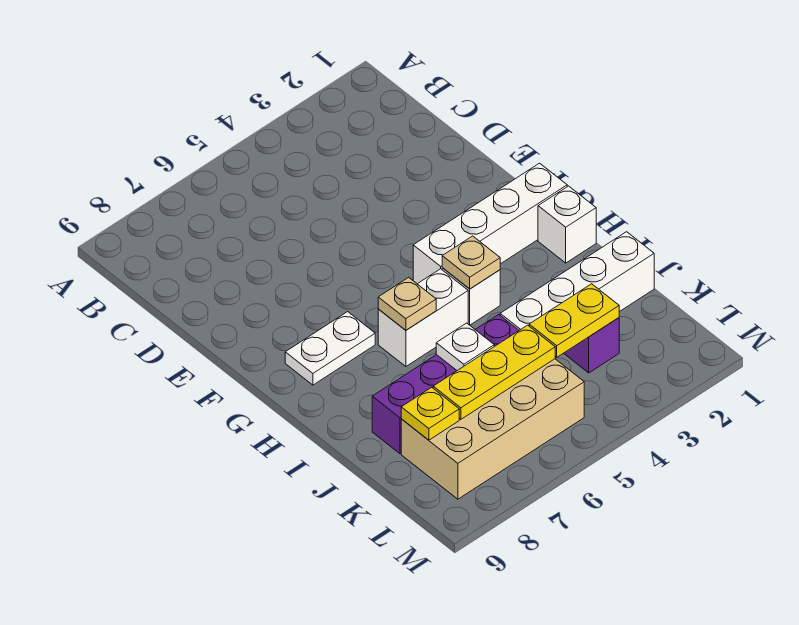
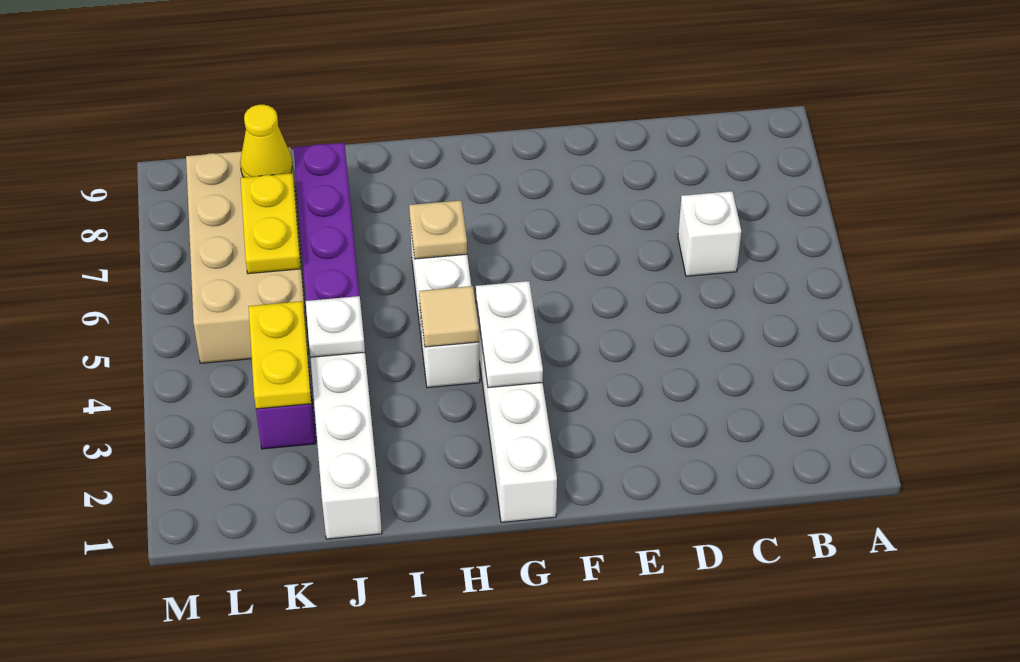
white 1x2 plate [285,312,375,385] -> white 1x2 plate moved to [476,281,543,388]
white 1x1 brick [538,186,596,263] -> white 1x1 brick moved to [678,191,741,276]
tan 1x1 plate [442,236,500,289] -> tan 1x1 tile [419,286,479,347]
white 1x1 plate [436,323,494,371] -> white 1x1 plate moved to [306,296,365,357]
yellow 1x3 plate [433,325,555,419] -> yellow 1x2 plate [241,173,301,274]
yellow 1x1 plate [401,387,459,440] -> yellow 1x1 cone [240,104,292,177]

